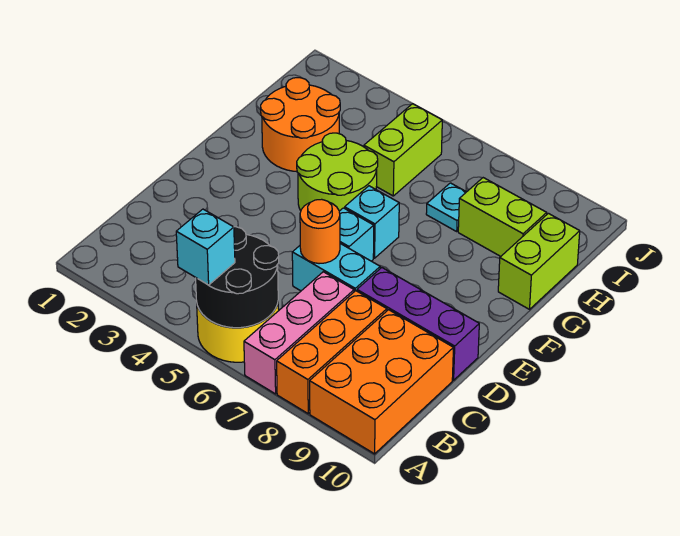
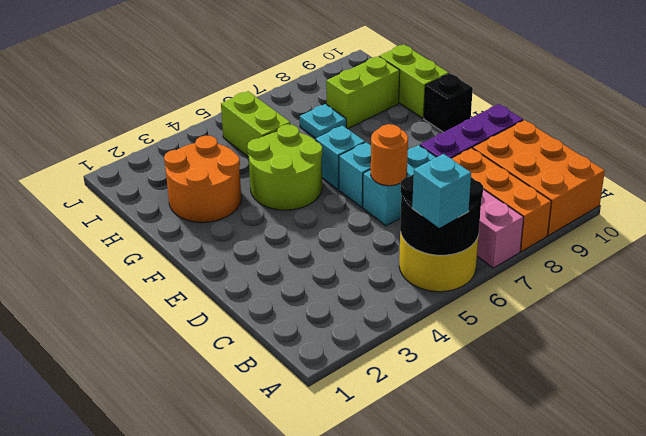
none -> black 1x1 brick [424,73,473,132]

